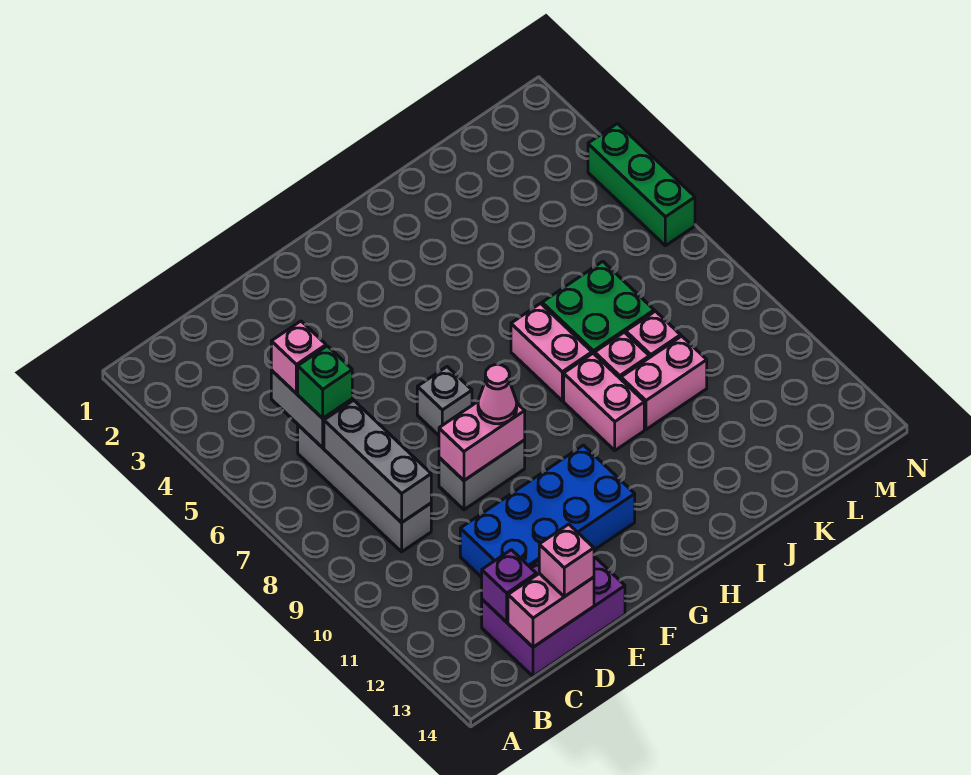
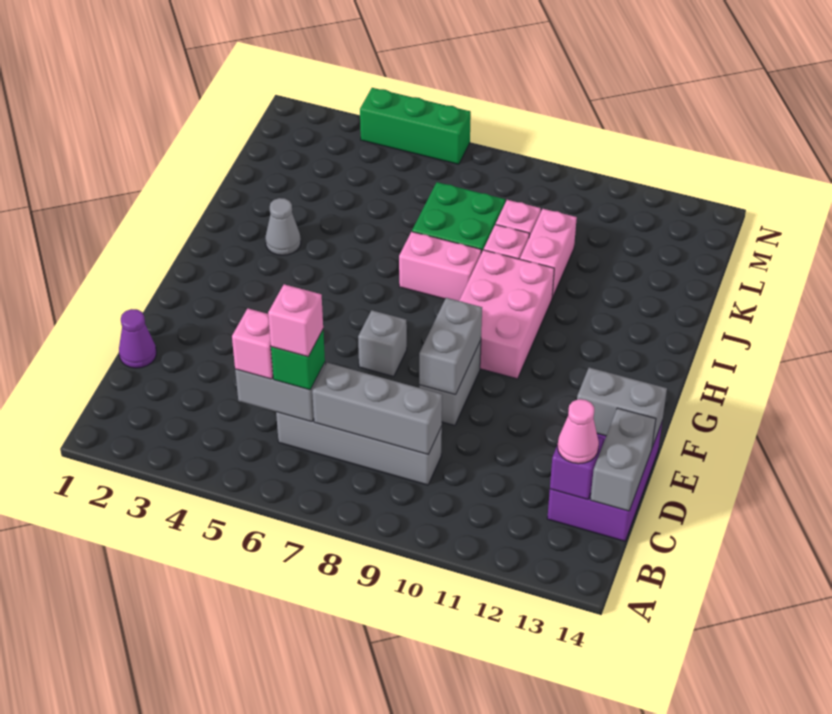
pink 1x2 brick [508,573,594,647] -> grey 1x2 brick [590,408,656,511]
none -> purple 1x1 cone [119,309,156,368]
blue 2x4 brick [460,445,635,577] -> none
pink 1x1 brick [539,524,594,597] -> pink 1x1 brick moved to [268,284,323,357]
pink 1x2 brick [439,402,525,480] -> grey 1x2 brick [419,298,482,395]
none -> grey 1x2 brick [577,368,667,447]
pink 1x1 cone [478,365,517,424] -> pink 1x1 cone moved to [558,399,599,464]
none -> grey 1x1 cone [265,198,301,255]
pink 1x2 brick [564,353,644,450] -> pink 2x3 brick [459,250,554,379]

